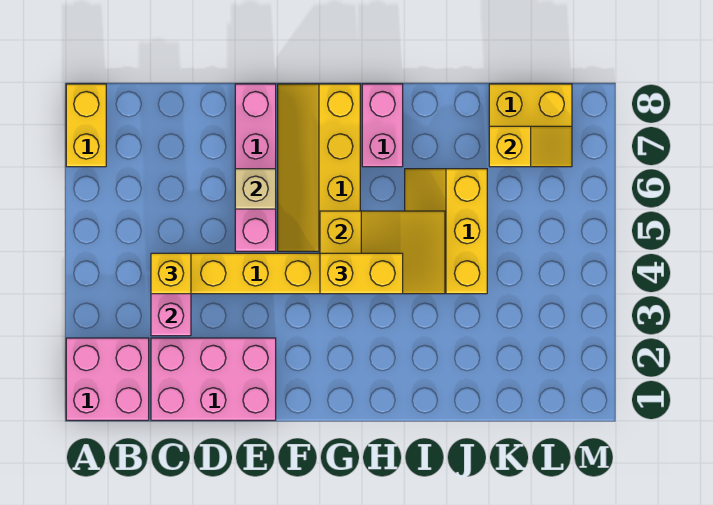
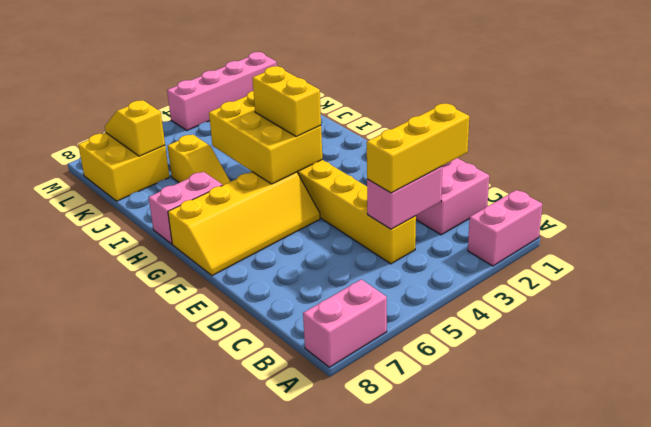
pink 2x2 brick [66,338,149,420] -> pink 1x2 brick [468,190,542,266]
yellow 1x2 brick [66,84,106,167] -> pink 1x2 brick [303,279,387,367]
yellow 1x1 brick [151,253,191,294] -> yellow 1x3 brick [367,104,469,193]
pink 1x4 brick [235,84,276,251] -> pink 1x4 brick moved to [167,52,277,130]
tan 1x1 brick [235,169,276,209] -> none
yellow 2x3 slope [320,211,445,294] -> yellow 2x3 brick [209,91,322,184]
yellow 2x3 slope [405,169,487,294] -> yellow 1x2 slope [168,135,230,185]

